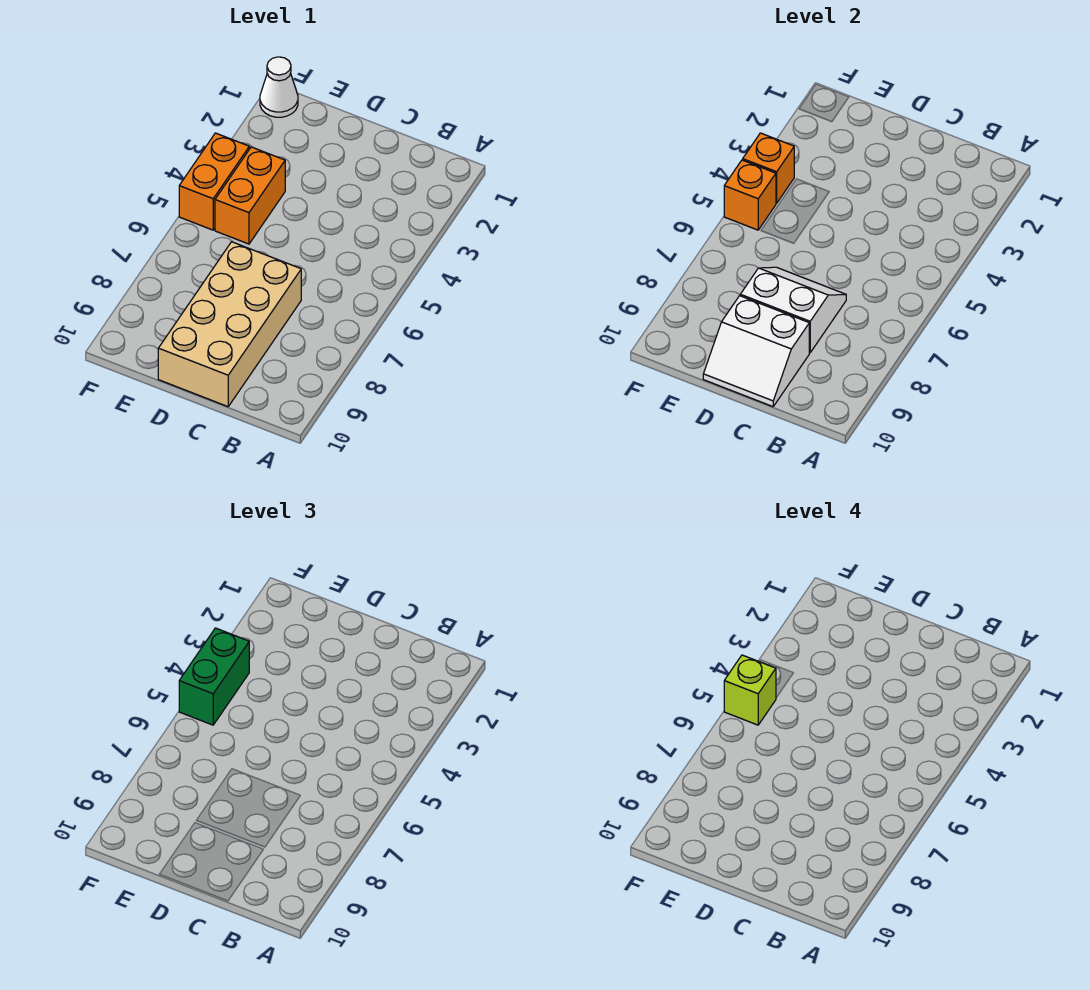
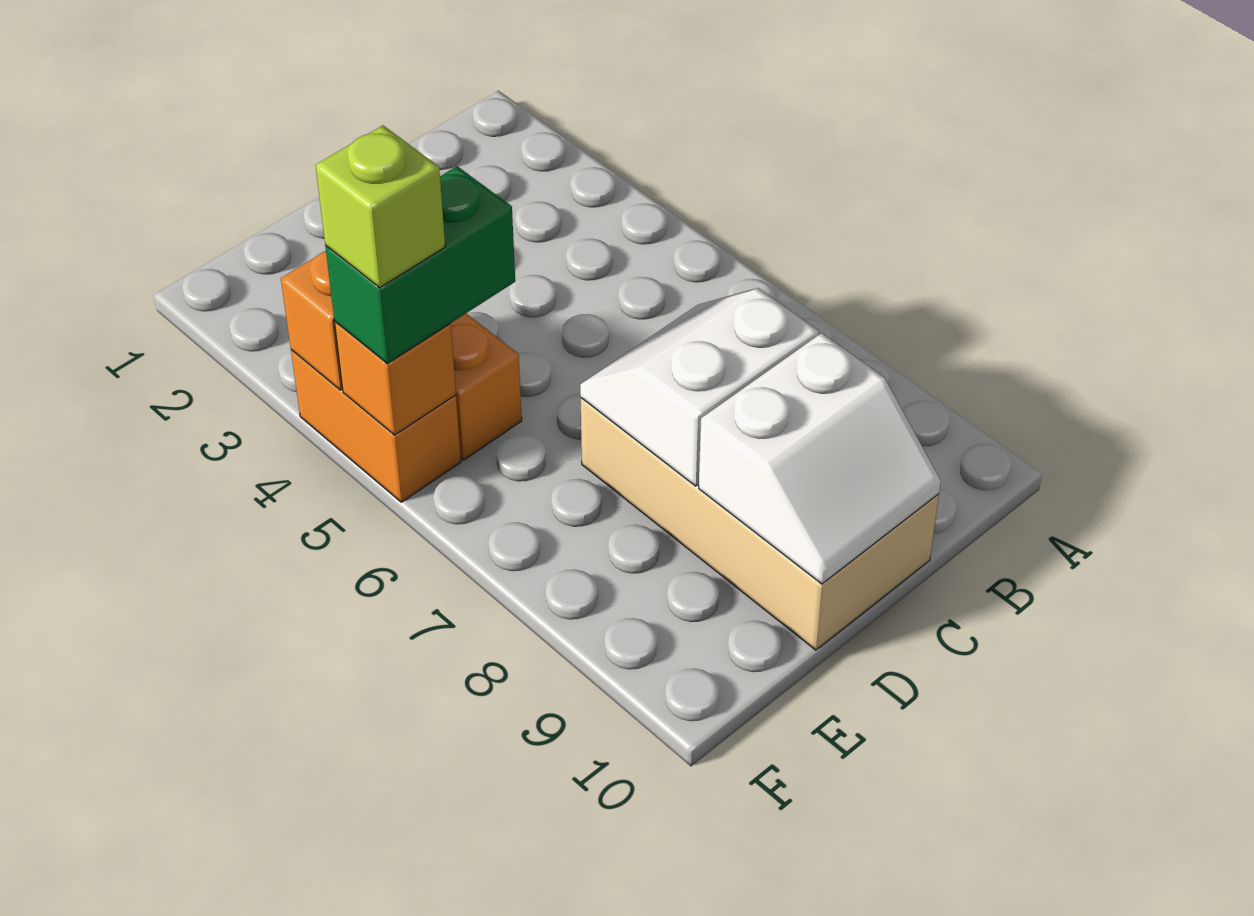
white 1x1 cone [260,57,298,117] -> none
green 1x2 brick [179,628,249,725] -> green 1x2 brick turned to [325,166,515,364]

